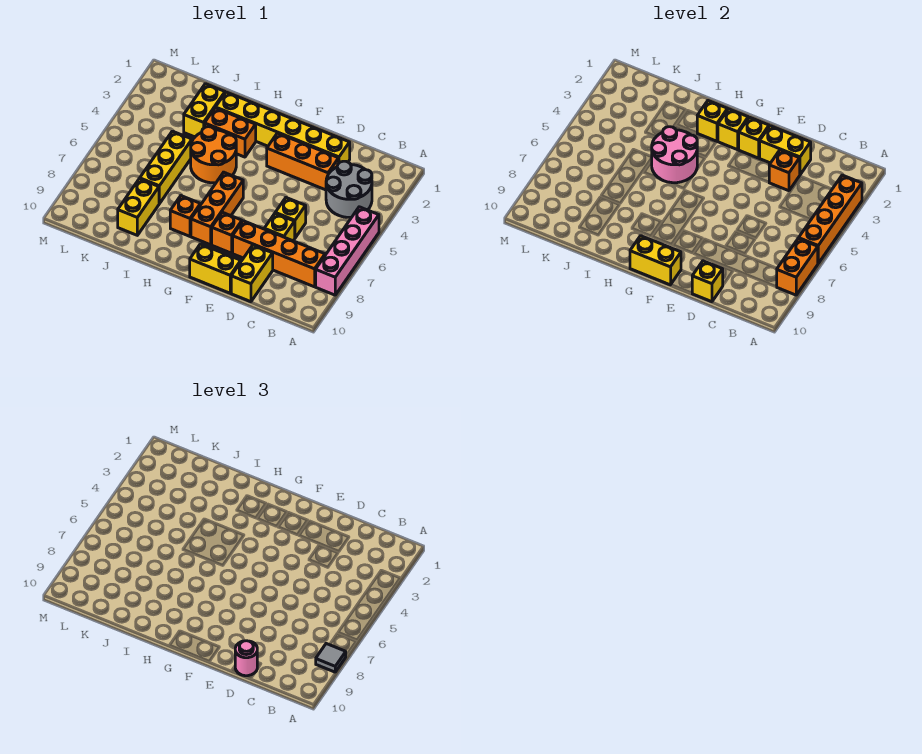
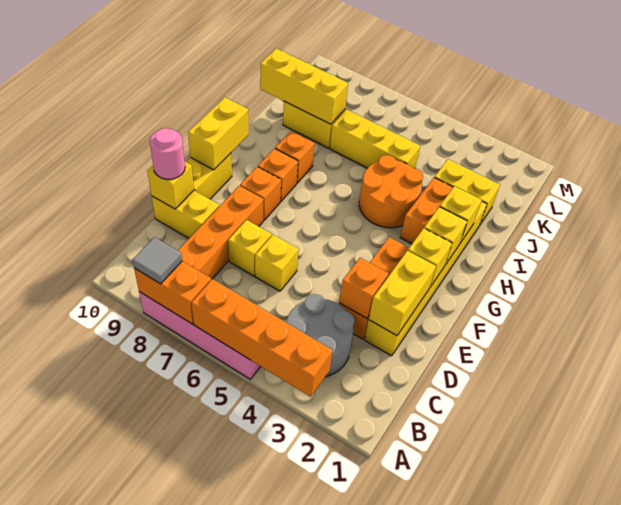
orange 1x3 brick [191,172,243,245] -> orange 1x1 brick [258,149,298,201]
pink 2x2 round brick [652,127,697,183] -> none
none -> yellow 1x3 brick [260,48,348,124]

